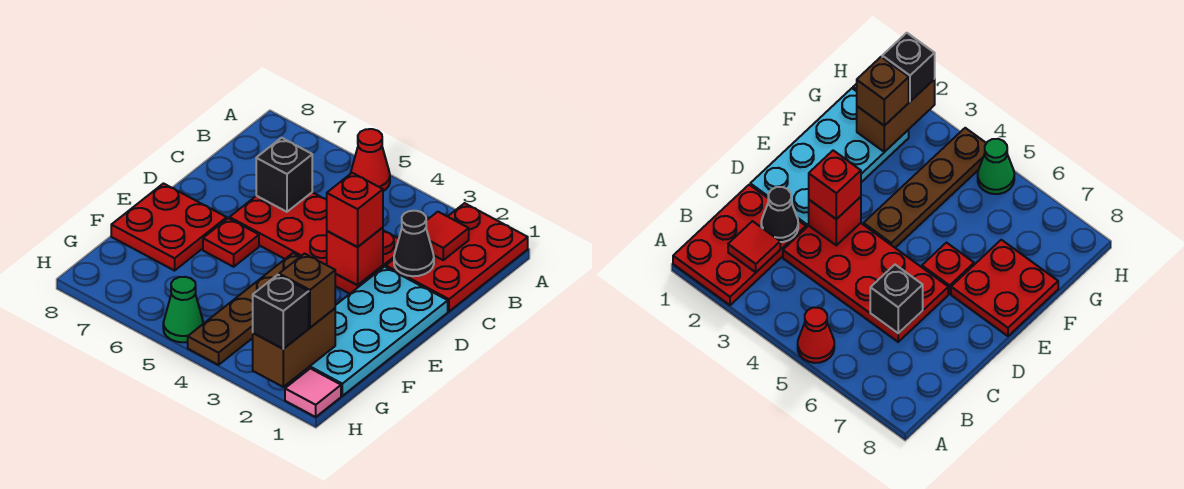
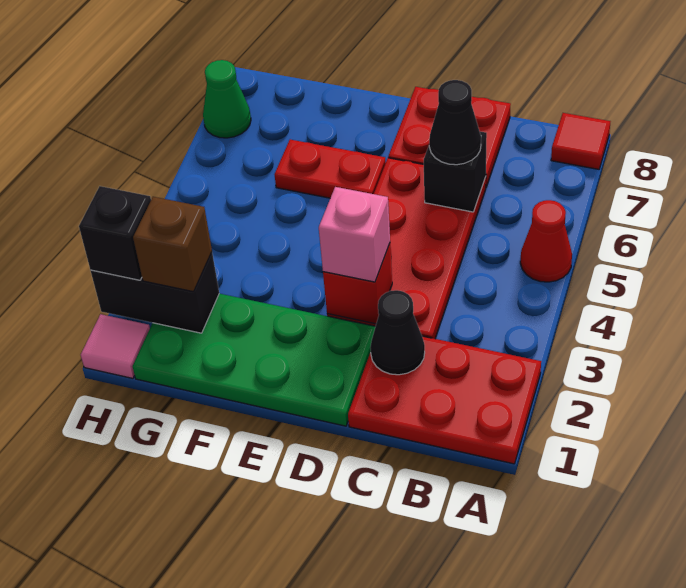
red 1x1 tile [426,212,469,260] -> red 1x1 tile moved to [551,113,610,169]
none -> black 1x1 cone [429,80,481,165]
cyan 2x4 plate [301,267,448,396] -> green 2x4 plate [133,294,375,426]
red 1x1 brick [327,173,383,247] -> pink 1x1 brick [319,187,390,282]
brown 1x4 plate [188,253,300,365] -> none
red 1x1 plate [203,218,259,267] -> red 1x2 plate [275,140,386,198]
red 2x2 plate [111,184,227,271] -> red 2x2 plate moved to [388,87,511,187]
brown 1x2 brick [253,308,335,387] -> black 1x2 brick [90,253,219,333]
green 1x1 cone [163,277,203,342] -> green 1x1 cone moved to [203,60,251,138]

